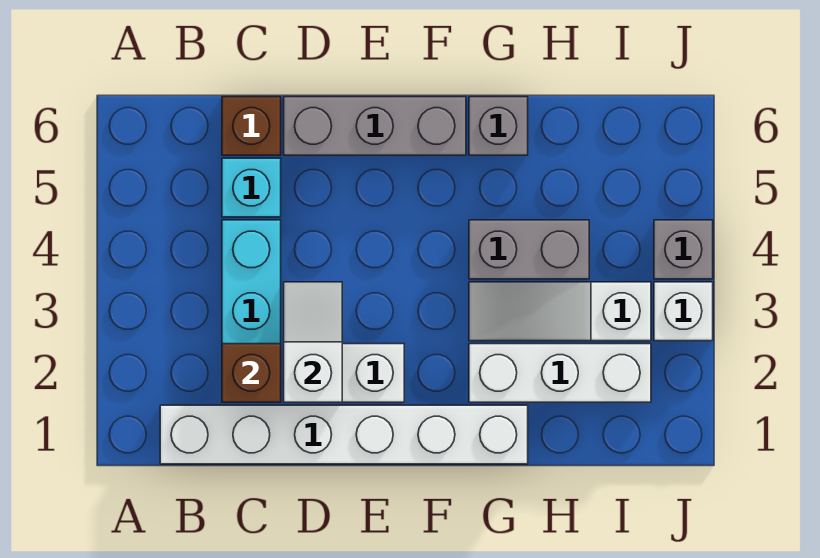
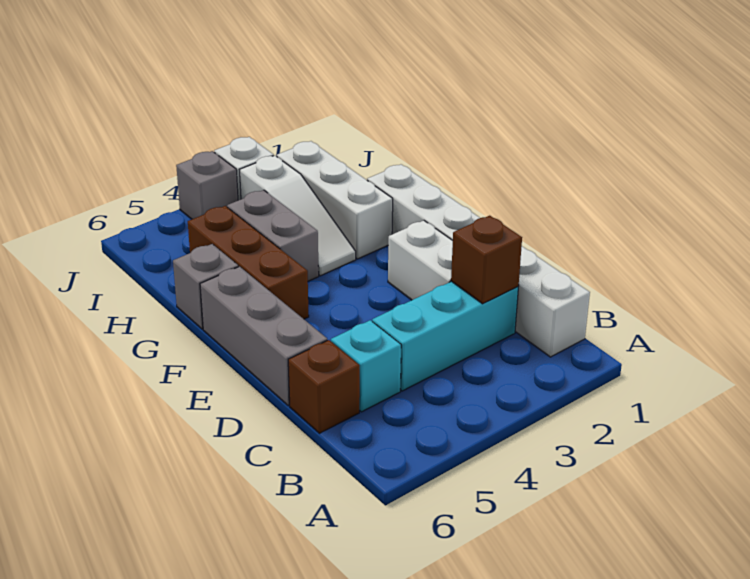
white 1x2 slope [284,282,342,402] -> none
none -> brown 1x3 brick [188,206,309,319]

